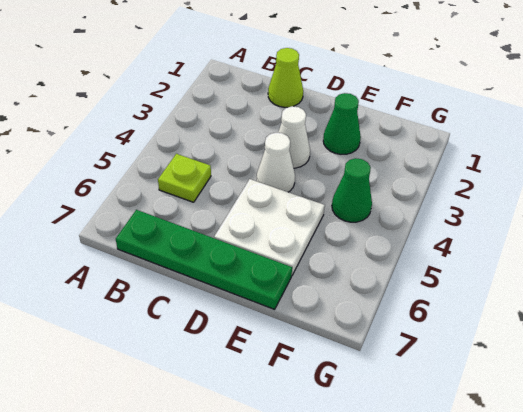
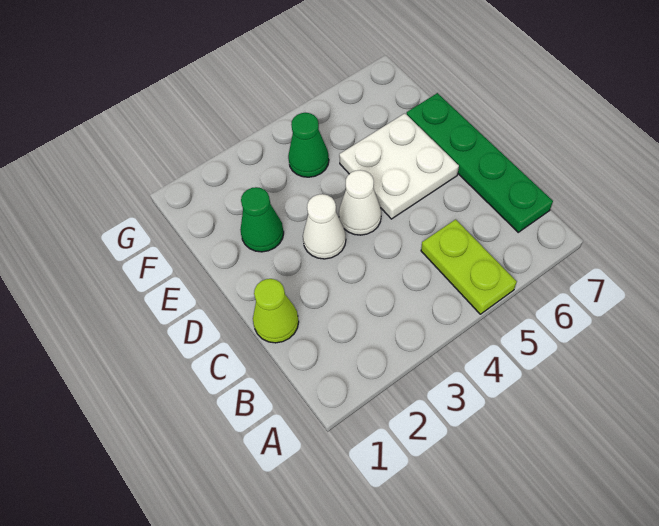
lime 1x1 plate [158,154,211,202] -> lime 1x2 plate [421,219,517,314]

